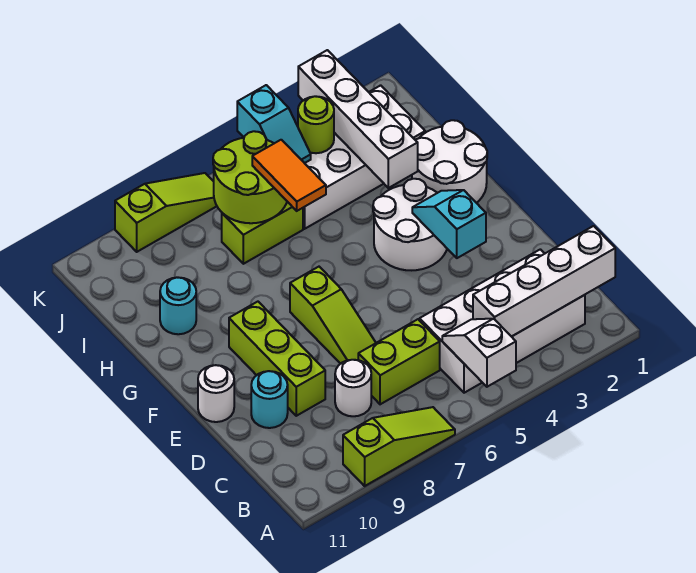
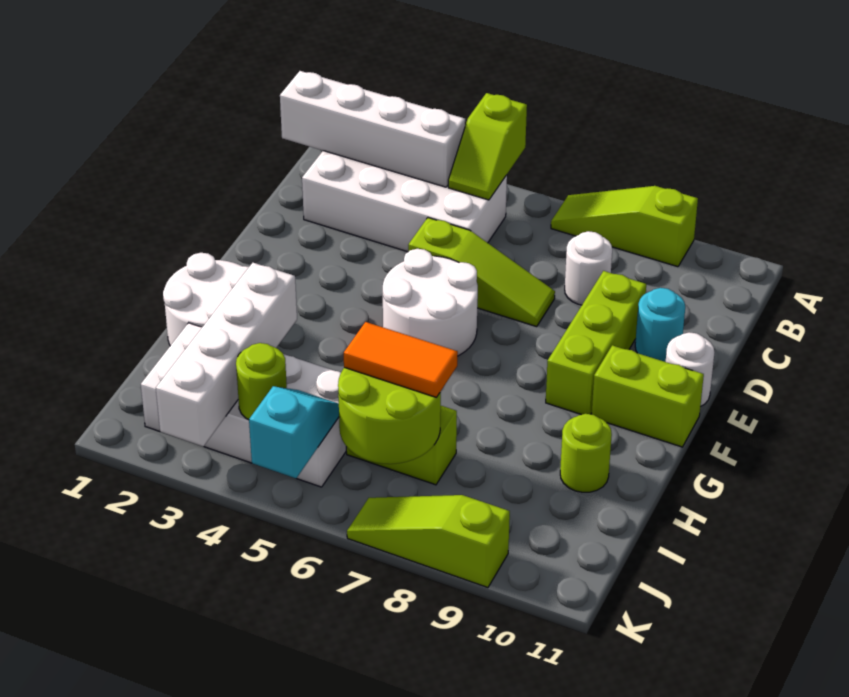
white 1x2 slope [442,319,516,387] -> lime 1x2 slope [448,93,527,200]
lime 1x2 brick [358,319,440,404] -> lime 1x2 brick moved to [592,345,704,447]
lime 1x3 slope [290,267,376,364] -> lime 1x3 slope turned to [408,218,555,327]
cyan 1x2 slope [412,190,486,258] -> none
white 2x2 round brick [373,179,447,270] -> white 2x2 round brick moved to [383,249,478,356]
orange 1x2 tile [252,140,326,211] -> orange 1x2 tile turned to [344,322,458,397]
cyan 1x1 round brick [160,277,196,334] -> lime 1x1 round brick [560,414,612,492]

